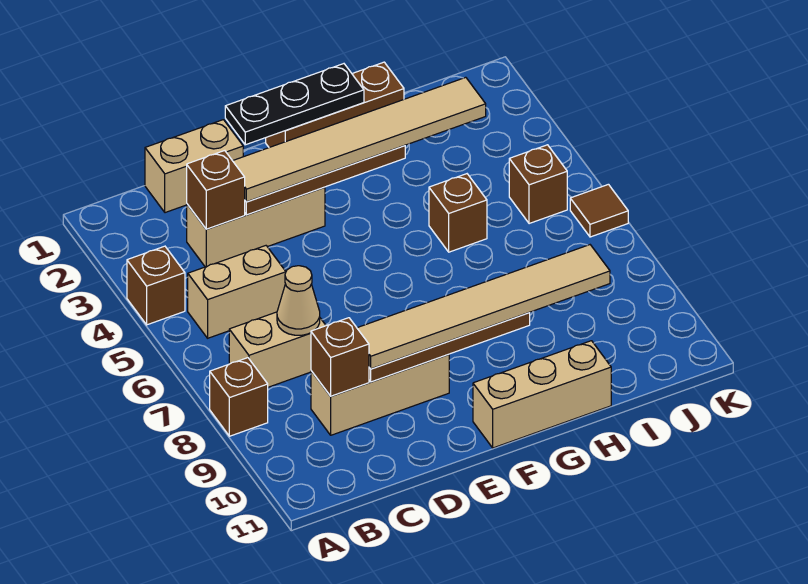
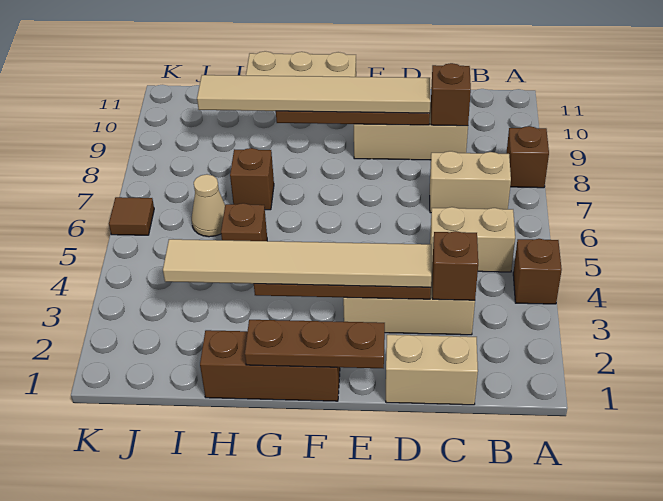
tan 1x1 cone [277,266,320,335] -> tan 1x1 cone moved to [192,174,225,237]
black 1x3 plate [225,64,364,145] -> brown 1x3 plate [245,320,385,368]
brown 1x1 brick [509,145,567,224] -> brown 1x1 brick moved to [230,148,274,210]

